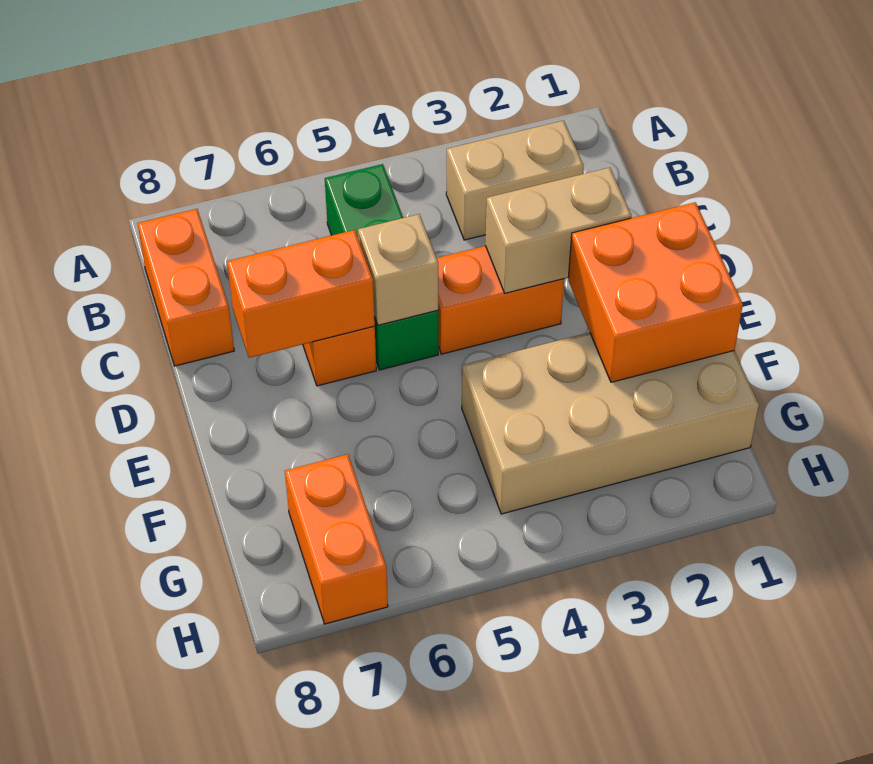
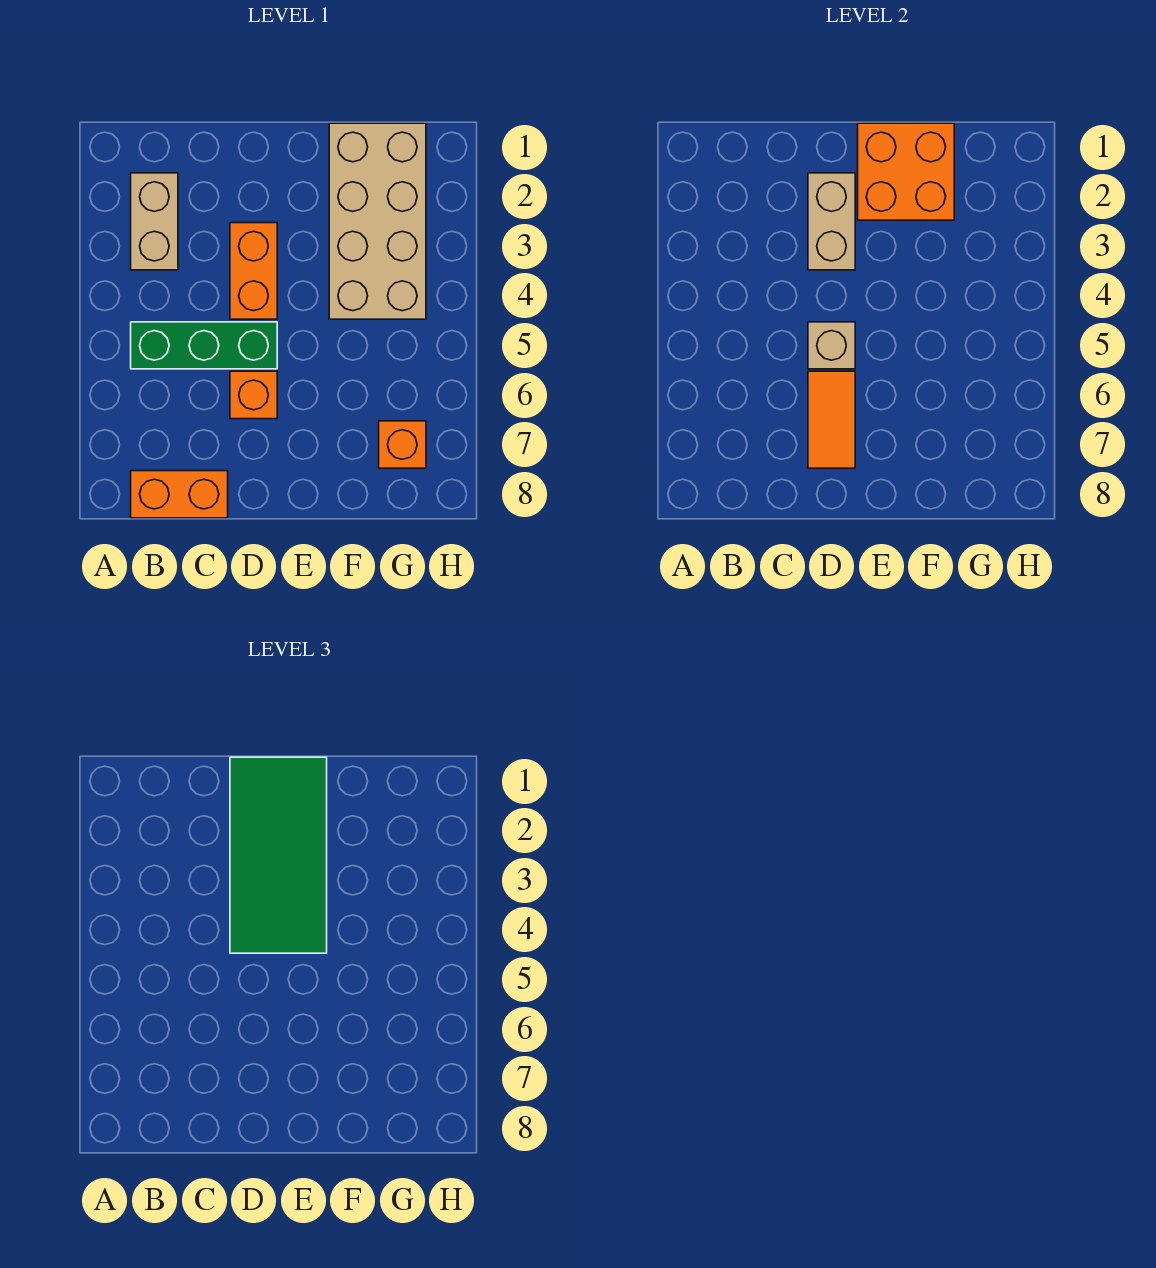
none -> green 2x4 tile [230,757,327,953]
orange 1x2 brick [227,230,375,358] -> orange 1x2 tile [808,371,855,468]
orange 1x2 brick [285,454,388,624] -> orange 1x1 brick [379,421,426,468]

